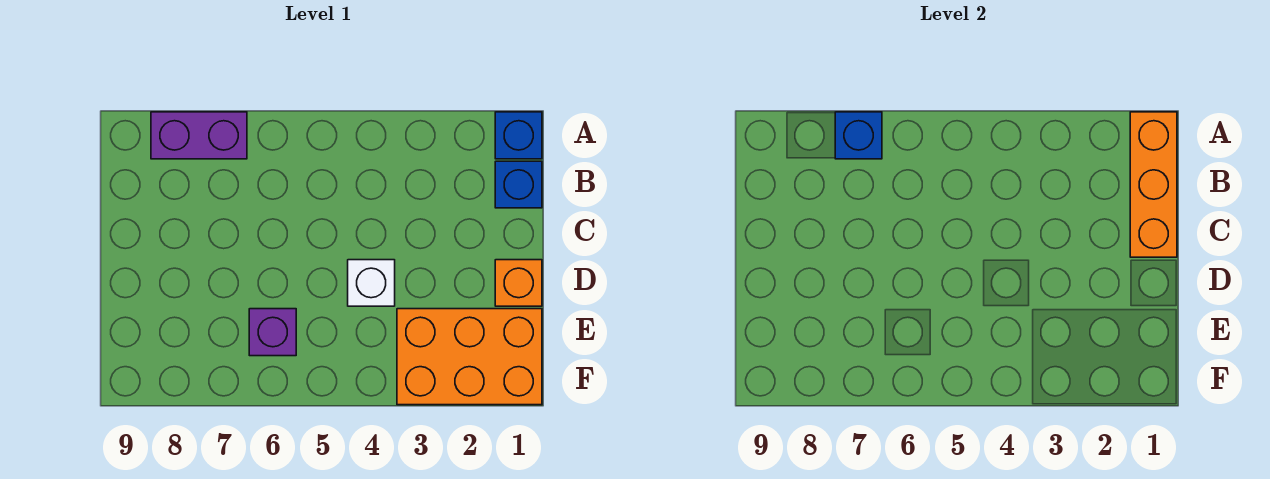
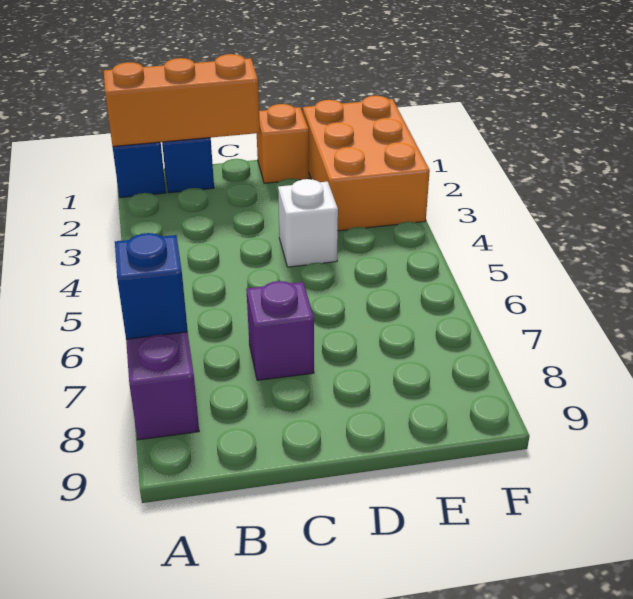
purple 1x1 brick [249,309,296,356] -> purple 1x1 brick moved to [246,281,314,380]

